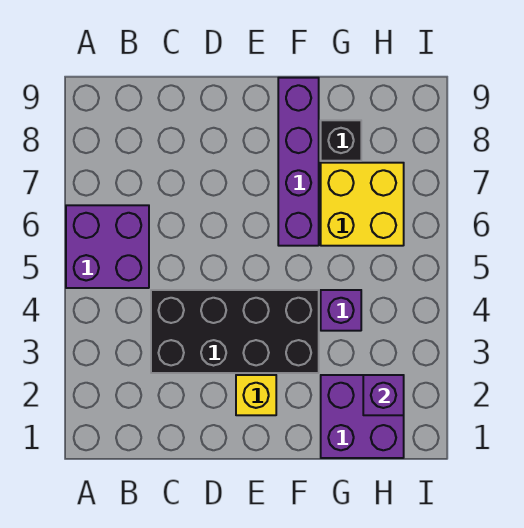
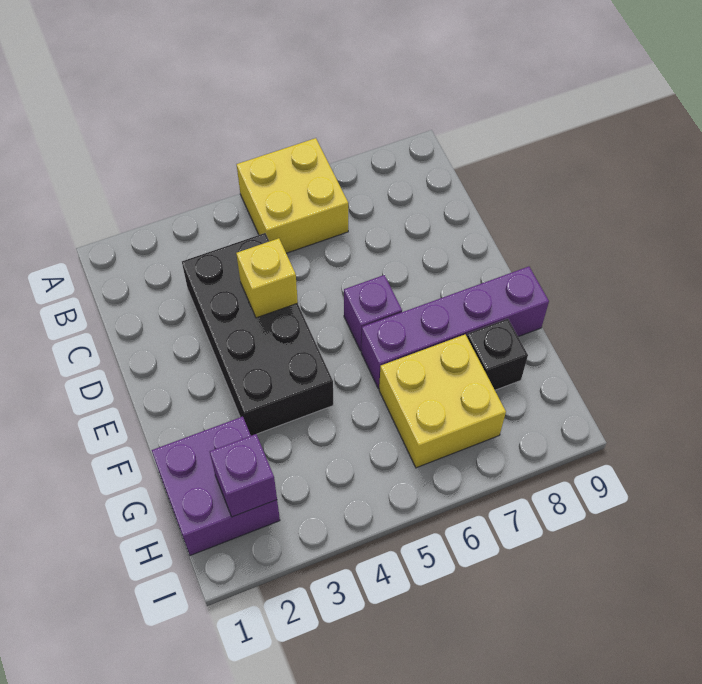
purple 2x2 brick [66,205,149,288] -> yellow 2x2 brick [237,138,348,253]
yellow 1x1 brick [236,375,276,415] -> yellow 1x1 brick moved to [236,238,298,318]
purple 1x1 brick [321,290,361,331] -> purple 1x1 brick moved to [344,275,402,351]

